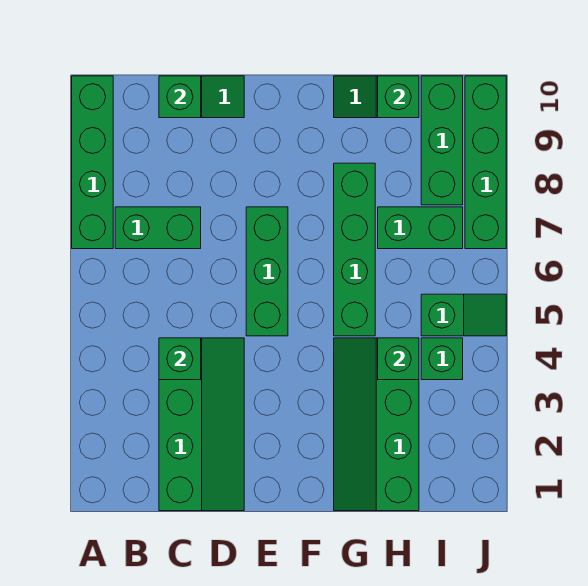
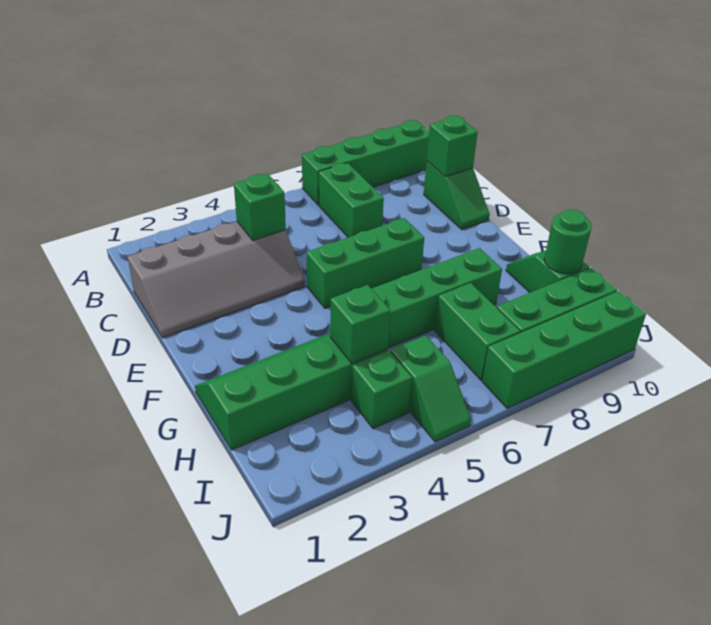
green 2x4 slope [159,338,244,511] -> grey 2x4 slope [127,221,305,338]
green 1x1 brick [378,76,419,118] -> green 1x1 round brick [544,209,592,274]

